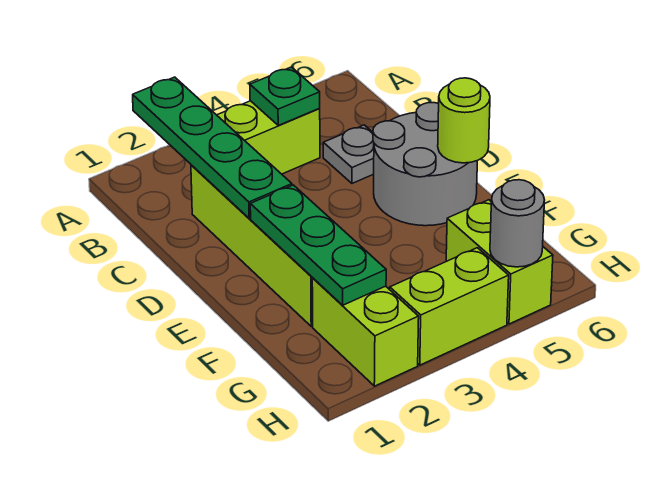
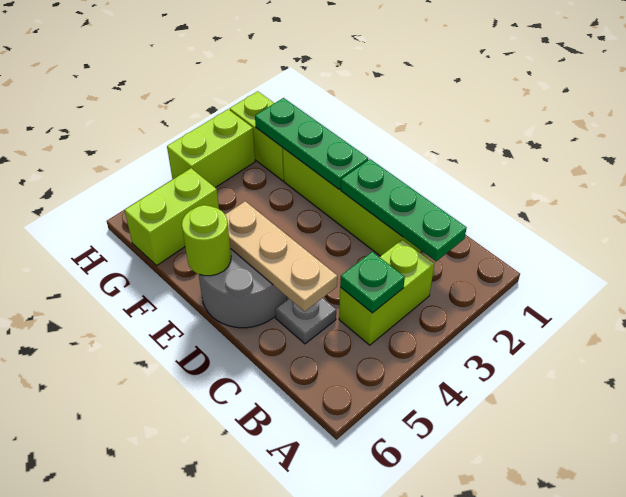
green 1x4 plate [133,77,292,218] -> green 1x3 plate [341,159,467,261]
none -> tan 1x3 plate [225,201,337,311]
lime 1x2 brick [446,200,553,324] -> lime 1x2 brick turned to [125,168,219,265]
grey 1x1 round brick [490,180,544,267] -> none

